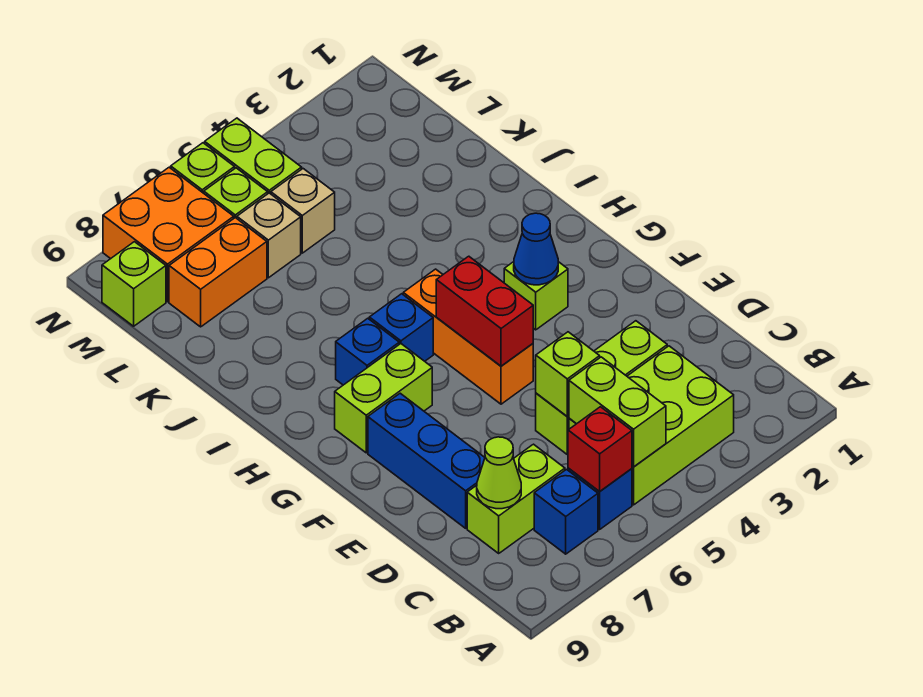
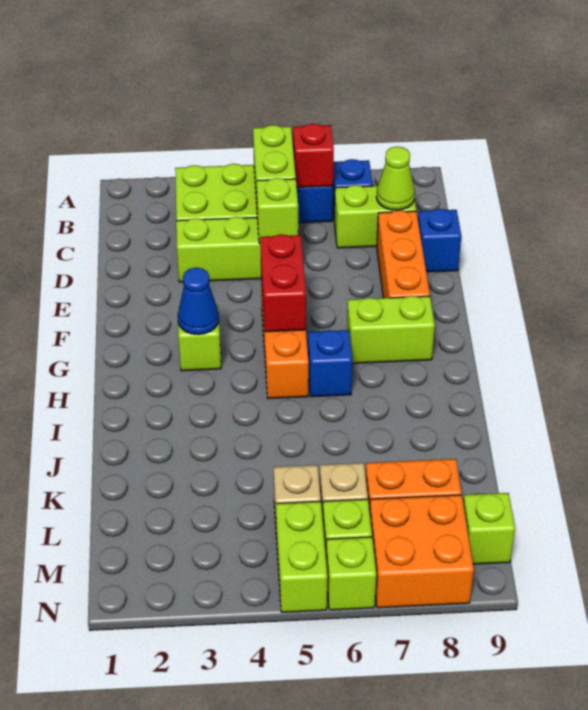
blue 1x3 brick [368,393,485,528] -> orange 1x3 brick [377,210,430,298]
blue 1x1 brick [336,318,399,385] -> blue 1x1 brick moved to [418,209,461,272]

